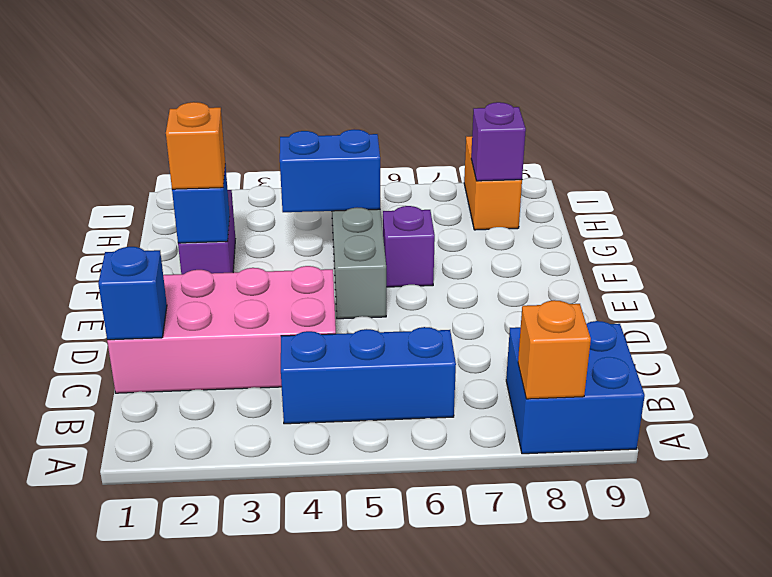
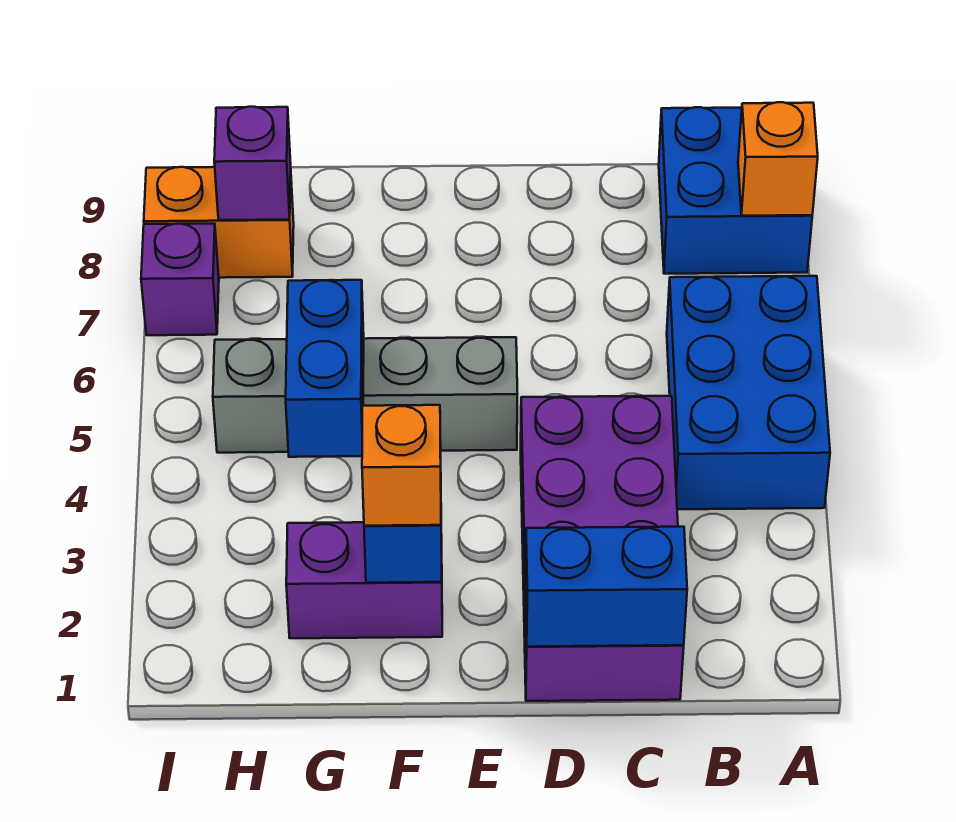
blue 1x3 brick [281,327,456,424] -> blue 2x3 brick [667,276,830,509]
pink 2x4 brick [107,266,336,393] -> purple 2x4 brick [521,396,684,701]
blue 1x1 brick [98,247,167,340] -> blue 1x2 brick [525,527,687,647]
purple 1x1 brick [383,206,435,287] -> purple 1x1 brick moved to [141,224,219,335]

